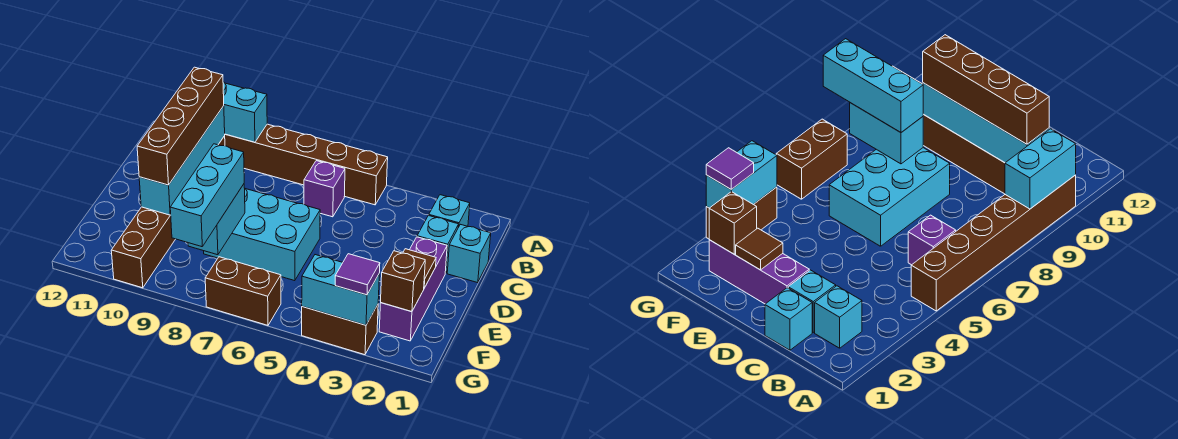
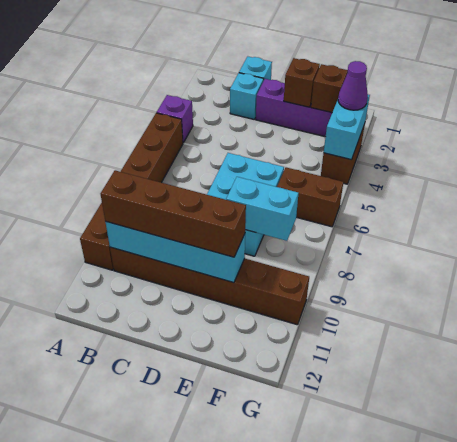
cyan 1x2 brick [223,82,267,142] -> none
cyan 1x1 brick [429,195,470,227] -> none
purple 1x1 brick [304,161,345,217] -> purple 1x1 brick moved to [157,95,193,143]
brown 1x1 tile [403,249,436,288] -> brown 1x1 brick [284,58,320,107]
cyan 1x3 brick [170,144,244,247] -> none
purple 1x1 tile [335,254,380,295] -> purple 1x1 cone [338,61,368,110]
brown 1x2 brick [205,257,281,325] -> brown 1x2 brick turned to [277,167,343,227]

